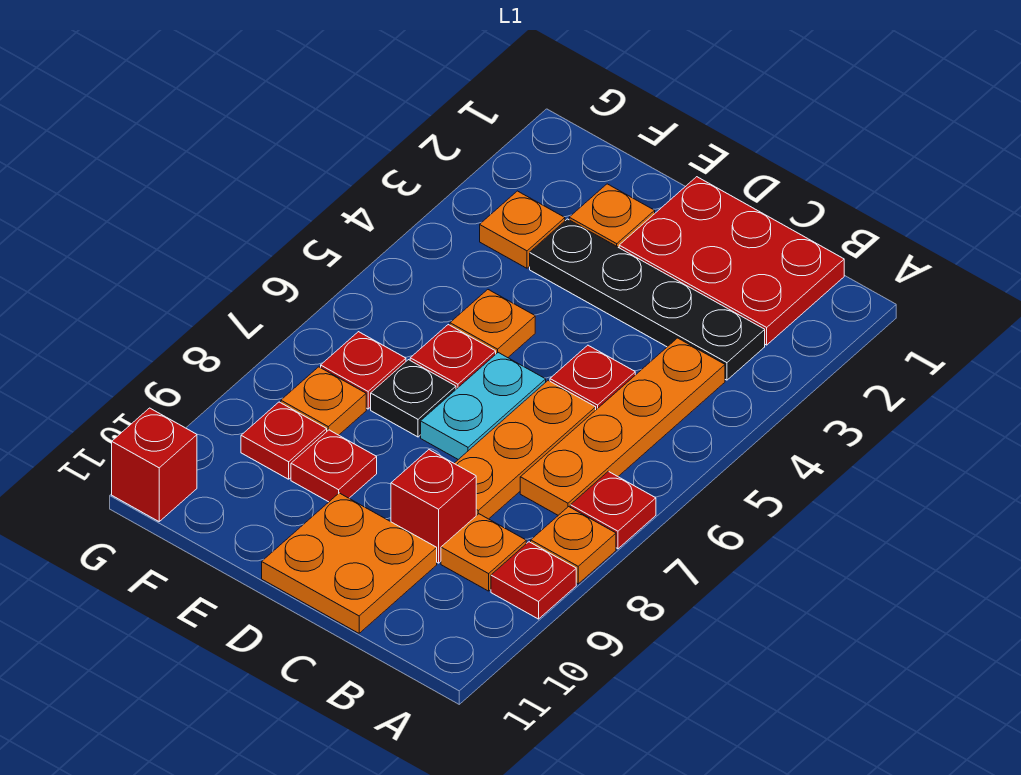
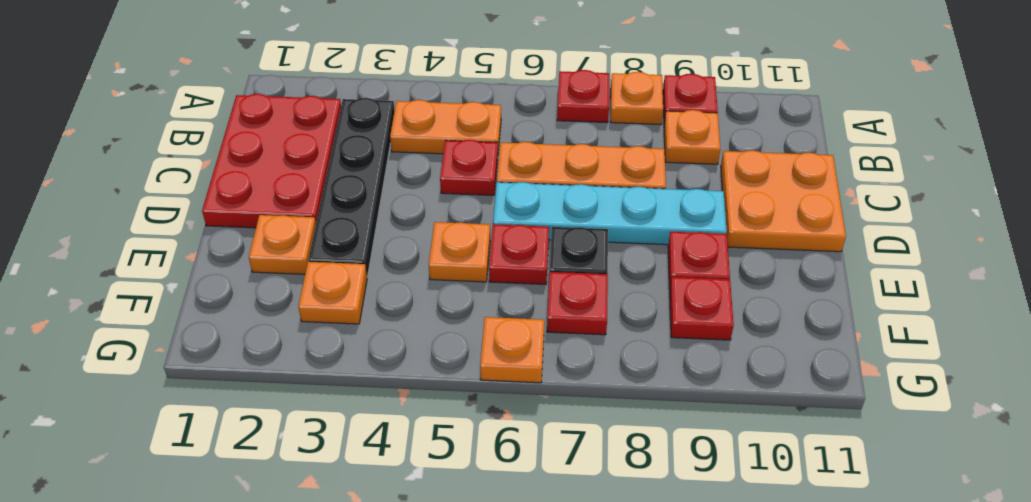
orange 1x4 plate [520,338,725,515] -> orange 1x2 plate [390,100,501,154]
red 1x1 brick [391,450,476,563] -> none
cyan 1x2 plate [421,353,546,459] -> cyan 1x4 plate [493,182,727,245]
orange 1x1 plate [281,367,366,435] -> orange 1x1 plate moved to [480,317,544,383]
red 1x1 brick [112,408,197,521] -> none

